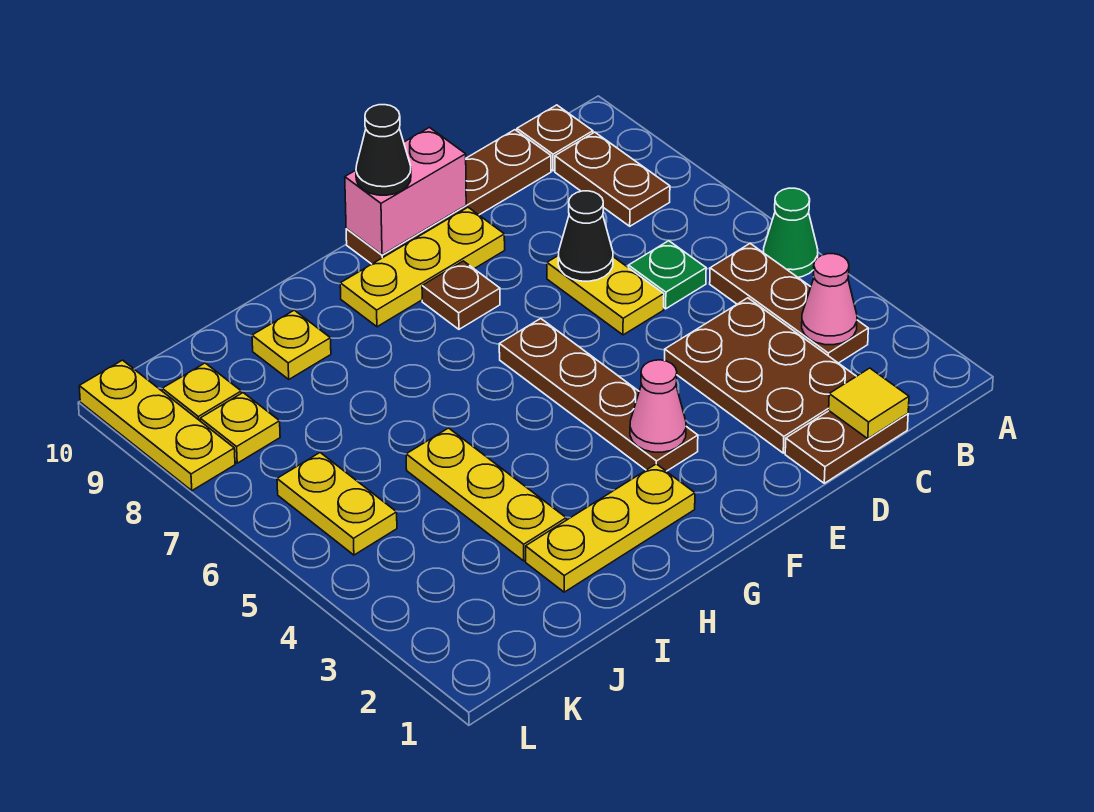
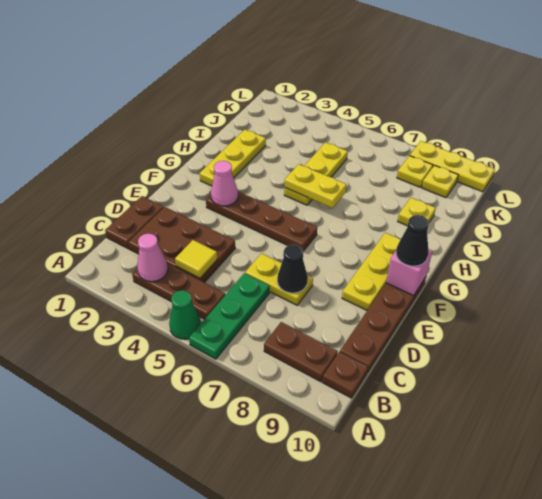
yellow 1x1 tile [829,368,909,439] -> yellow 1x1 tile moved to [175,240,217,278]
green 1x1 plate [628,241,706,309] -> green 1x3 plate [189,273,270,359]
pink 1x2 brick [345,127,466,255] -> pink 1x1 brick [386,249,432,295]
brown 1x1 plate [422,261,500,329] -> none
yellow 1x3 plate [406,428,566,561] -> yellow 1x3 plate turned to [284,142,348,205]
yellow 1x2 plate [277,453,397,555] -> yellow 1x2 plate moved to [285,164,347,208]

